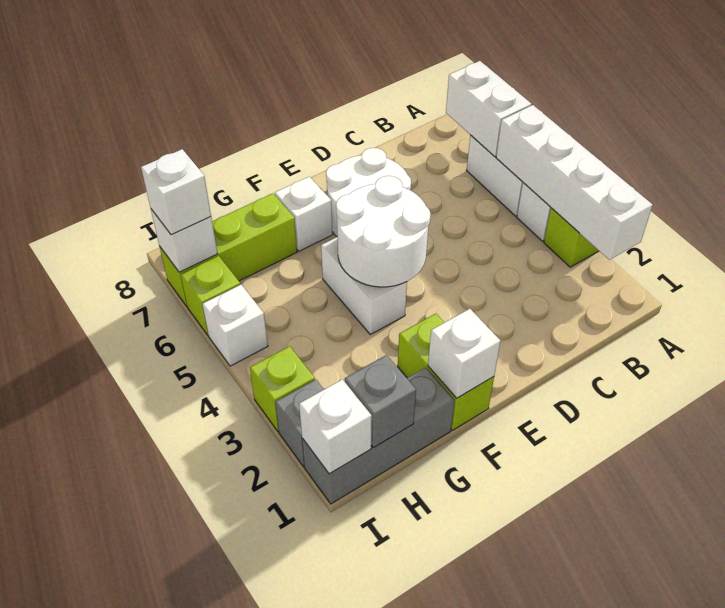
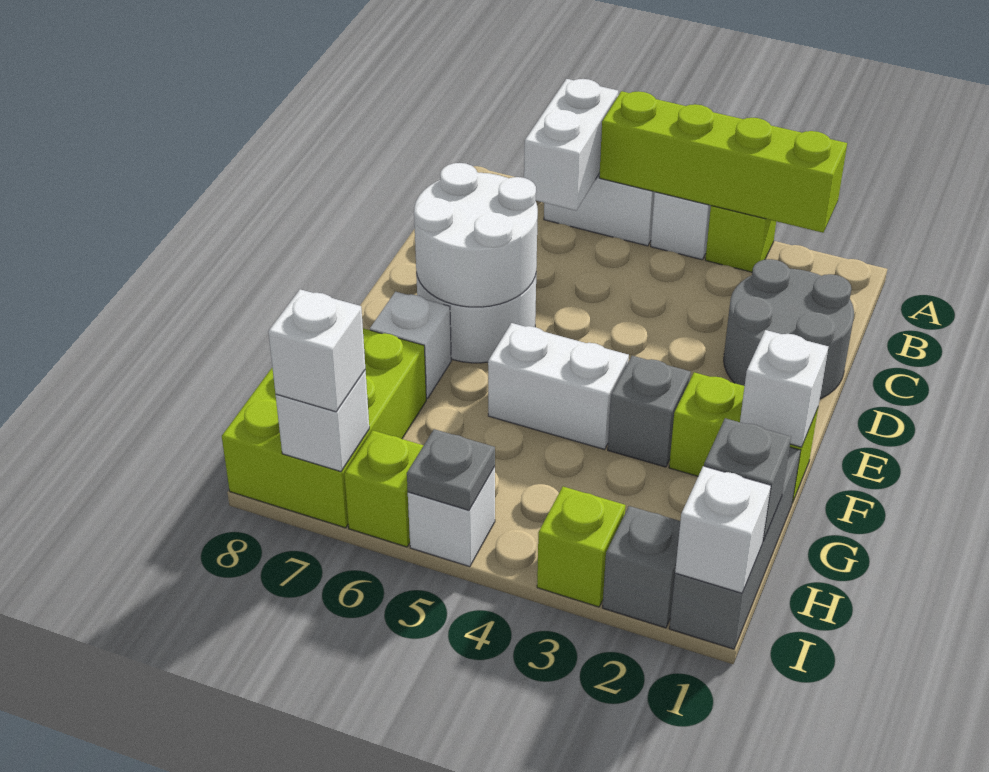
white 1x4 brick [496,105,653,260] -> lime 1x4 brick [599,91,847,233]
white 1x2 brick [446,61,532,157] -> white 1x2 brick turned to [524,79,618,211]
none -> grey 2x2 round brick [724,259,854,399]
white 2x2 round brick [336,176,431,287] -> white 2x2 round brick moved to [414,163,538,307]
none -> grey 1x1 brick [608,356,691,467]
lime 1x3 brick [160,193,297,306] -> lime 2x3 brick [222,328,426,528]
none -> grey 1x1 plate [407,429,495,510]

